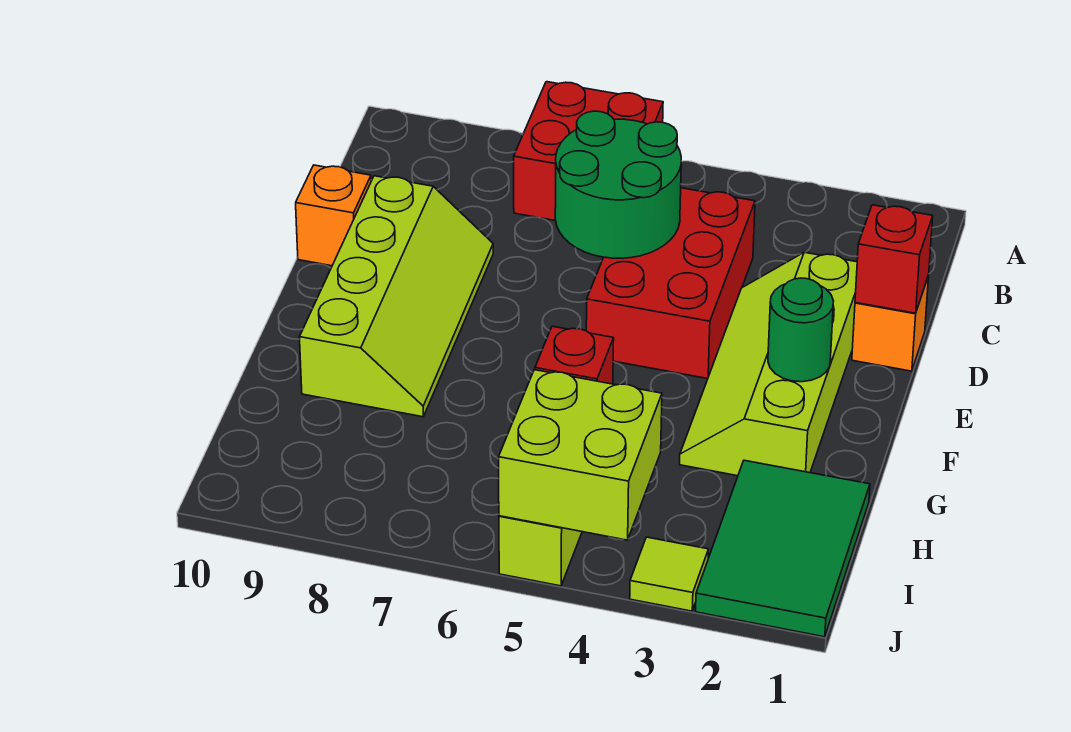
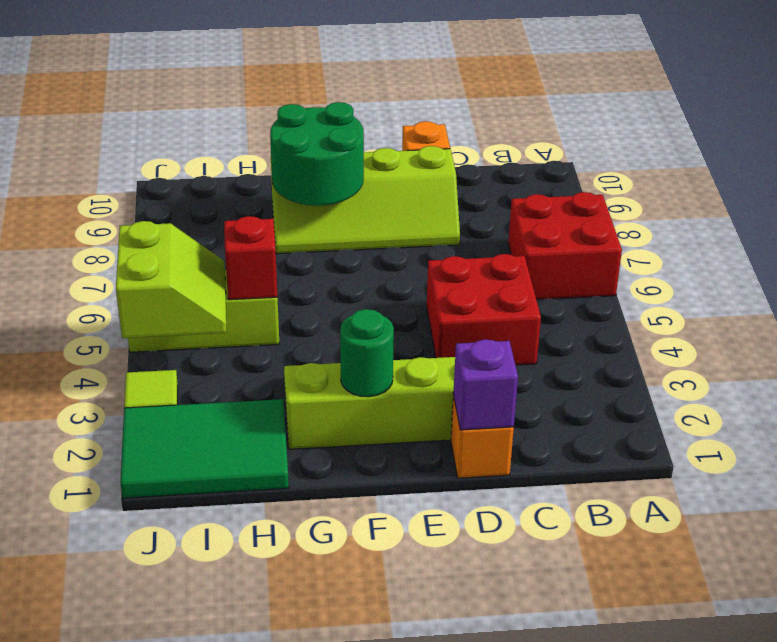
red 2x3 brick [586,188,755,379] -> red 2x2 brick [427,254,541,365]
green 2x2 round brick [555,111,681,258] -> green 2x2 round brick moved to [270,102,364,206]
red 1x1 brick [855,205,933,313] -> purple 1x1 brick [453,339,518,430]
lime 2x2 brick [499,370,662,540] -> lime 2x2 slope [116,221,227,338]

